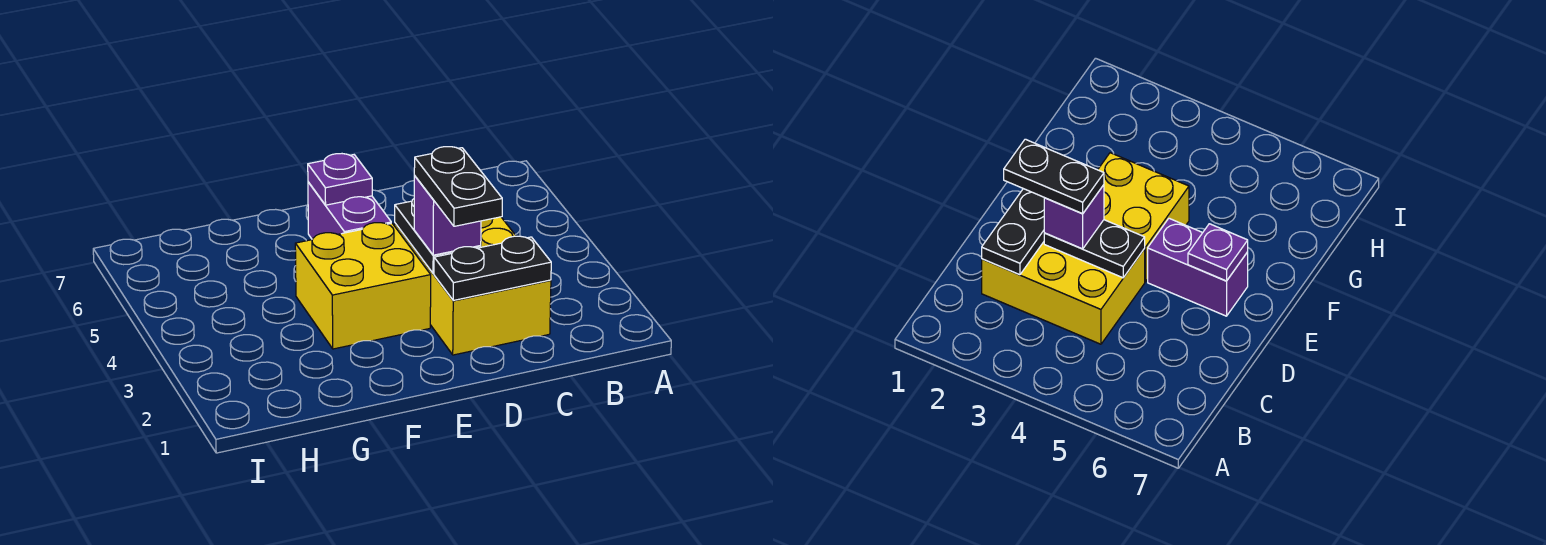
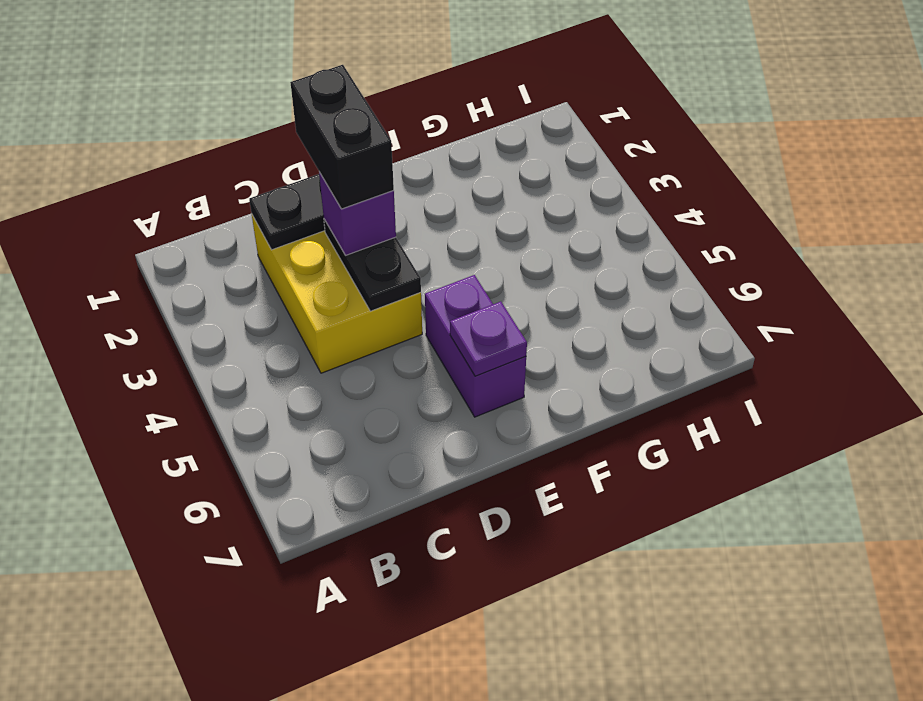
black 1x2 plate [414,147,502,226] -> black 1x2 brick [290,65,394,209]
yellow 2x2 brick [295,223,431,349] -> none

